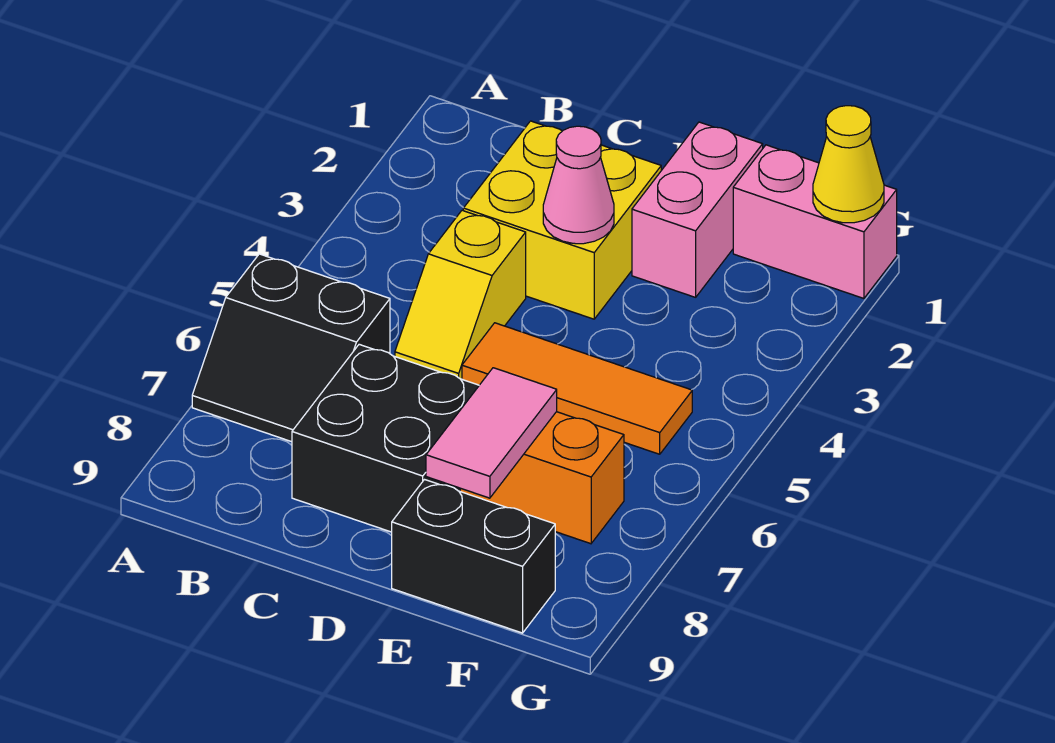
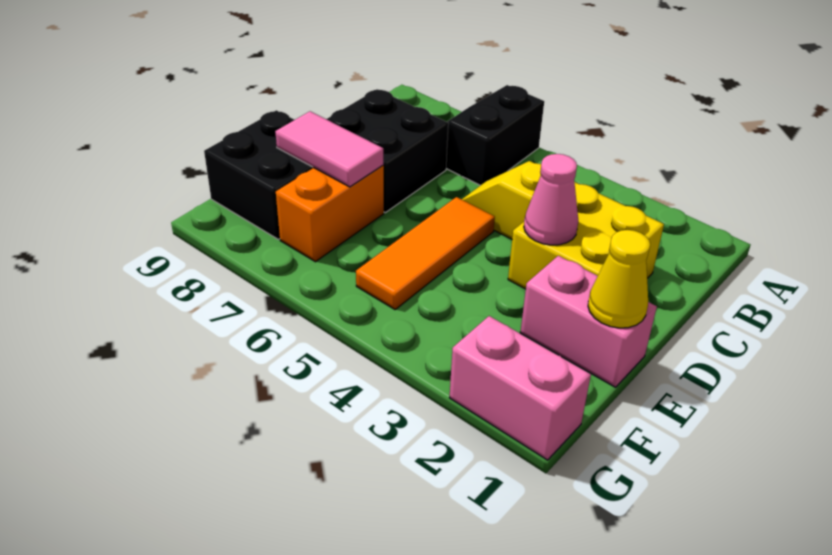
black 1x2 brick [392,480,555,633] -> black 2x2 brick [204,110,313,239]
pink 1x2 brick [733,145,897,298] -> pink 1x2 brick turned to [450,316,591,460]
yellow 1x1 cone [813,106,884,223] -> yellow 1x1 cone moved to [588,230,650,328]

